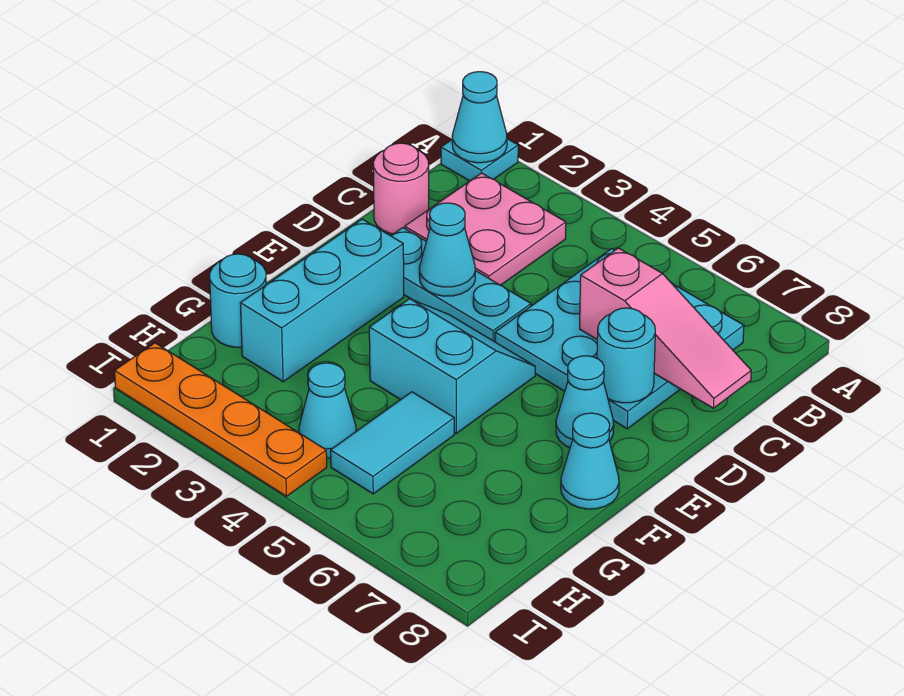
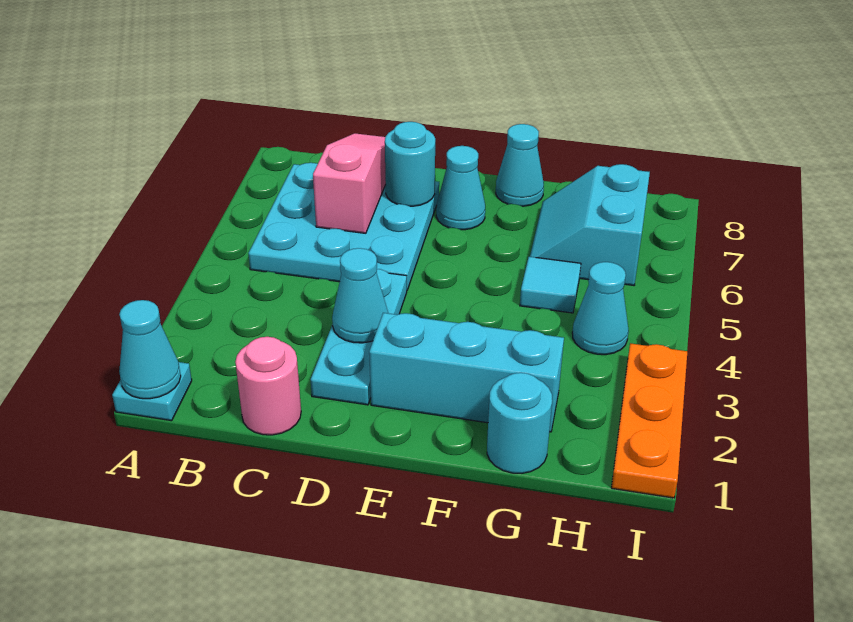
pink 2x2 plate [405,173,566,285] -> none
cyan 2x2 slope [369,299,535,433] -> cyan 2x2 slope moved to [530,164,650,285]
cyan 1x2 tile [331,392,454,494] -> cyan 1x1 tile [520,257,581,313]
orange 1x4 plate [115,343,327,496] -> orange 1x3 plate [611,343,687,498]

